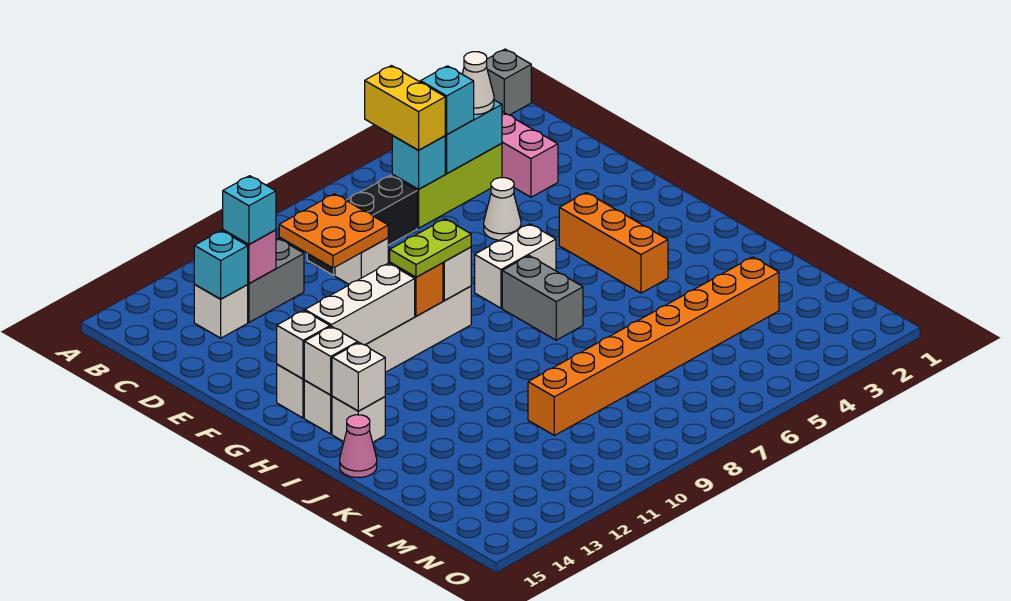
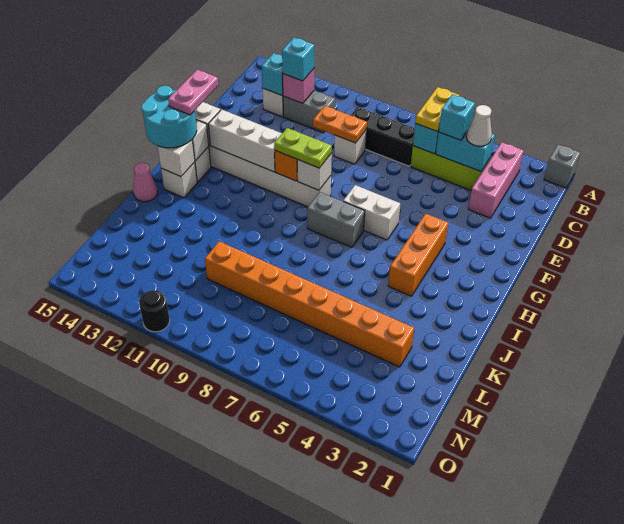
yellow 1x2 brick [365,66,445,150] -> yellow 1x2 plate [415,87,459,132]
orange 2x2 plate [279,194,388,268] -> orange 1x2 plate [313,106,367,143]
white 1x1 cone [484,178,521,240] -> none
none -> pink 1x2 plate [168,70,218,115]
grey 1x2 brick [502,256,583,340] -> grey 1x2 brick turned to [307,192,365,247]
none -> cyan 2x2 round brick [141,86,197,148]
none -> black 1x1 round brick [139,290,170,332]

